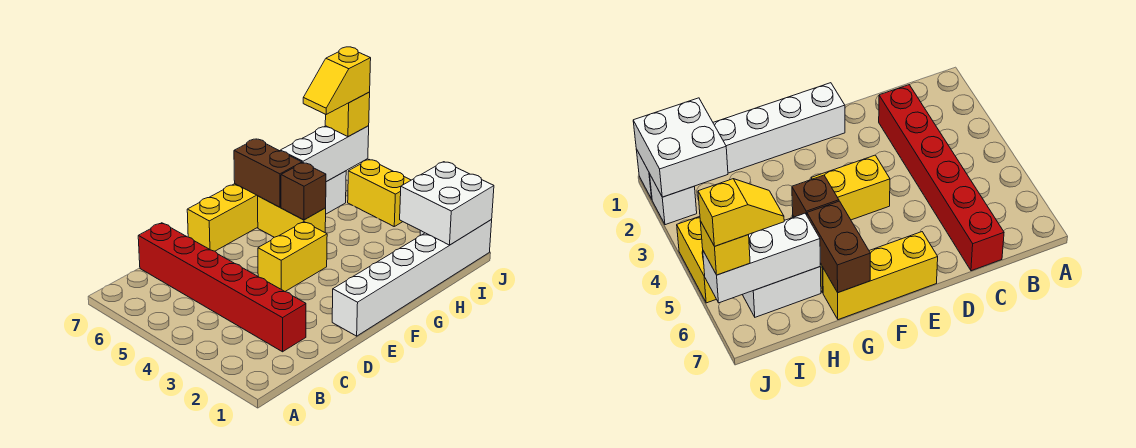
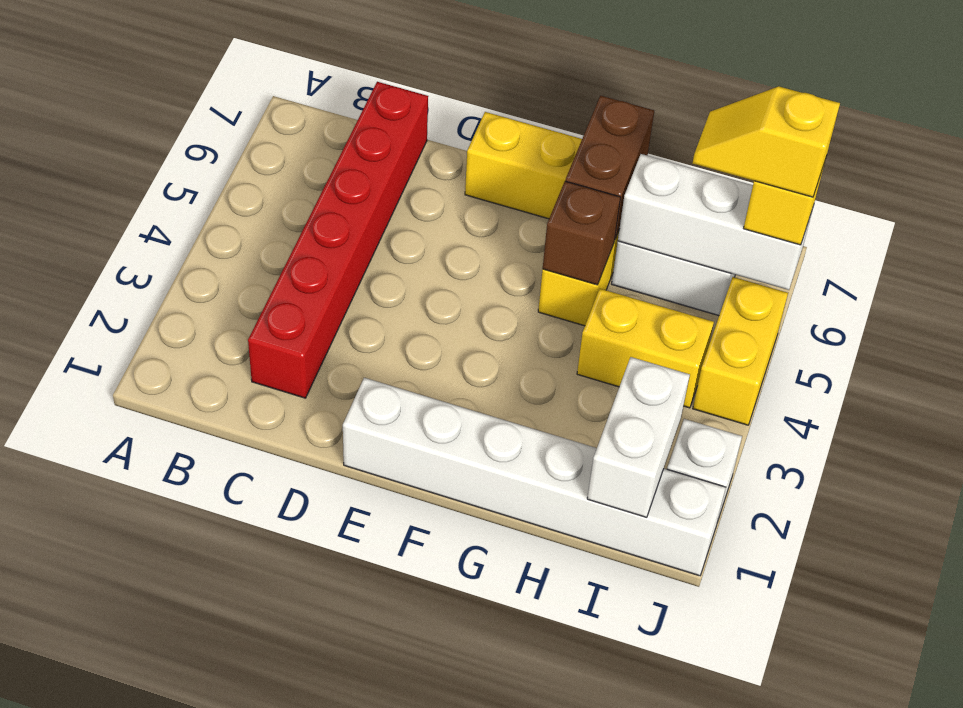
yellow 1x2 brick [258,222,327,292] -> yellow 1x2 brick moved to [577,289,714,408]
white 2x2 brick [400,162,494,245] -> white 1x2 brick [587,357,690,518]

